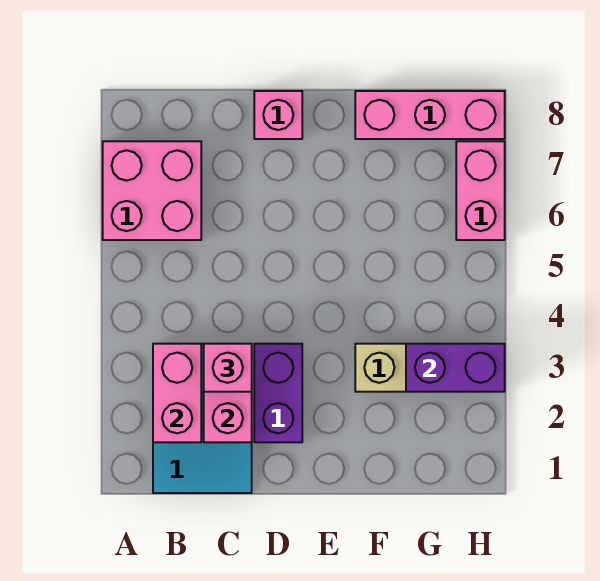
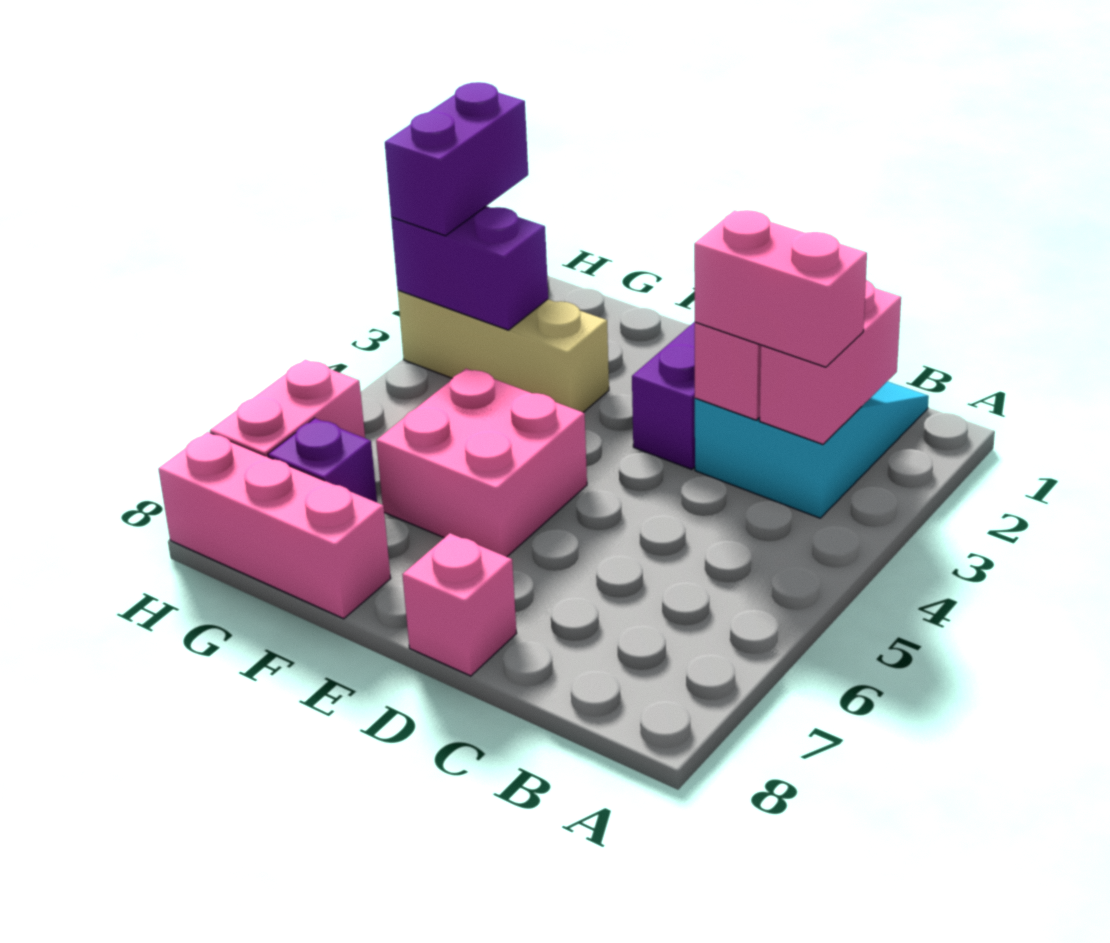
pink 2x2 brick [103,141,201,240] -> pink 2x2 brick moved to [376,369,587,557]
pink 1x1 brick [204,344,252,392] -> pink 1x2 brick [694,210,867,367]
none -> purple 1x1 brick [268,418,377,502]
none -> purple 1x2 brick [385,82,528,236]

